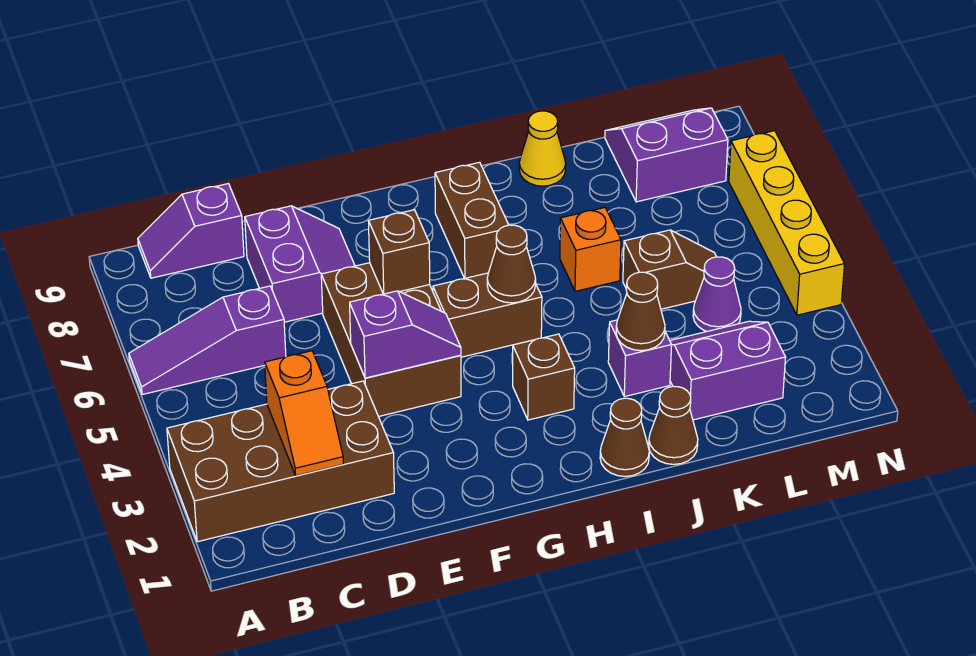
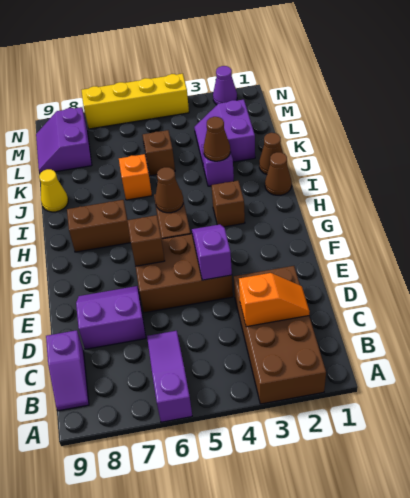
purple 1x3 slope [129,286,286,395] -> purple 1x3 slope turned to [147,331,192,422]
purple 1x1 cone [693,257,741,331] -> purple 1x1 cone moved to [213,66,237,105]

